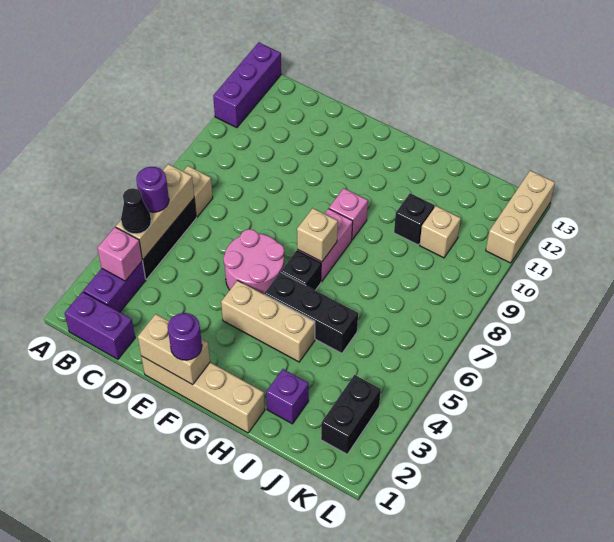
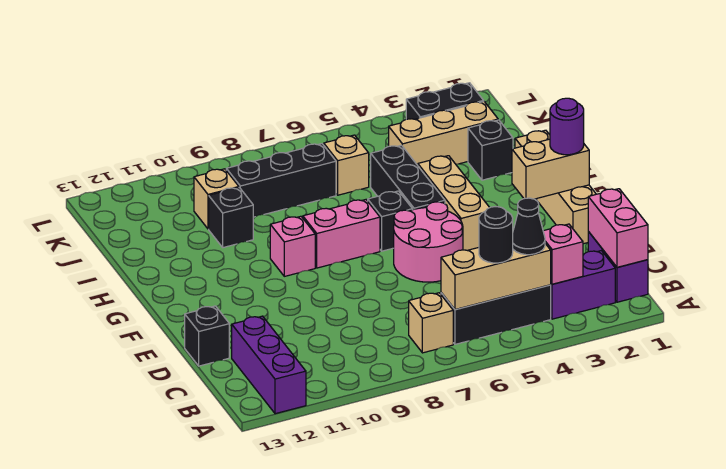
purple 1x3 brick [213,42,281,128] -> purple 1x3 brick turned to [232,316,306,414]
none -> pink 1x2 brick [588,189,648,267]
purple 1x1 round brick [136,167,169,212] -> black 1x1 round brick [479,207,513,263]
none -> black 1x1 brick [185,306,229,366]
tan 1x2 brick [138,314,210,385] -> tan 1x2 brick turned to [512,139,589,199]
tan 1x1 brick [297,208,338,262] -> tan 1x1 brick moved to [324,135,369,195]
purple 1x1 brick [266,369,309,424] -> black 1x1 brick [468,120,513,180]
none -> black 1x3 brick [226,144,336,217]
tan 1x3 brick [486,171,555,263] -> tan 1x3 brick moved to [389,102,498,165]

